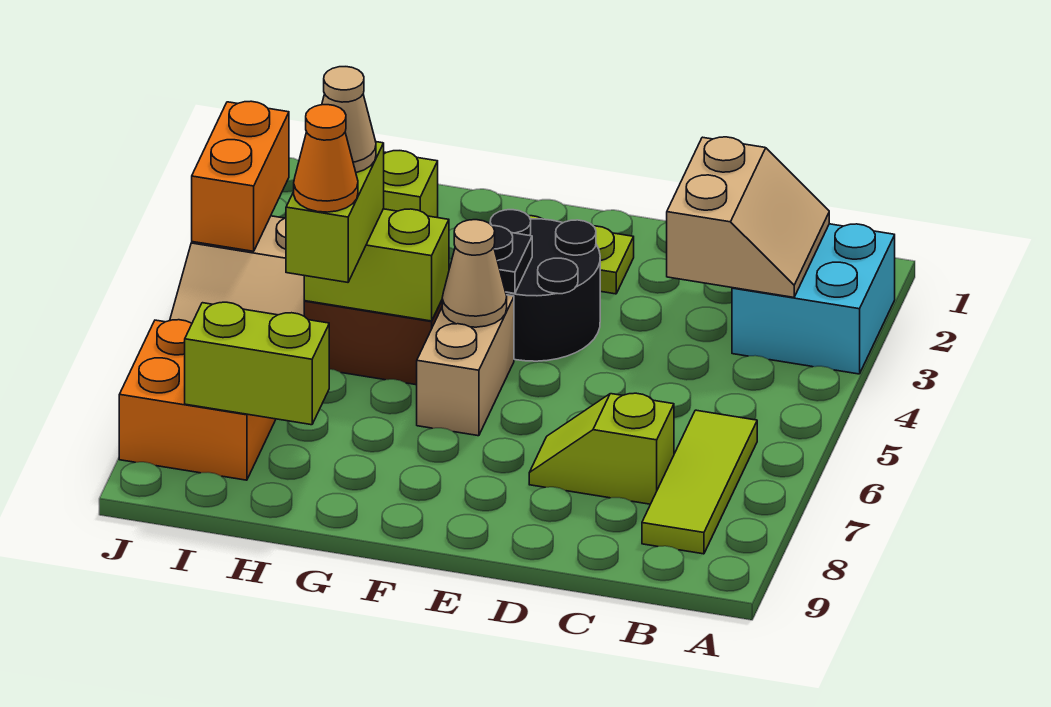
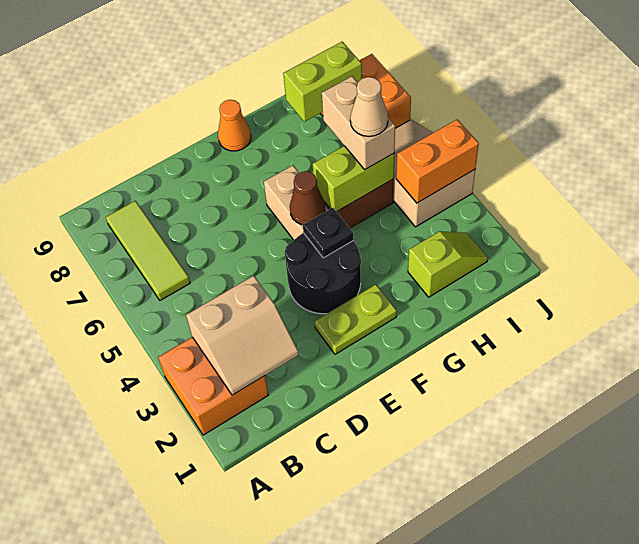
cyan 2x2 brick [732,224,895,374] -> orange 2x2 brick [158,337,268,435]
tan 2x2 slope [667,137,829,297] -> tan 2x2 slope turned to [186,276,299,395]
lime 1x2 slope [529,393,674,504] -> none
tan 1x1 cone [442,220,507,327] -> brown 1x1 cone [290,171,325,225]
lime 1x2 brick [286,142,384,282] -> tan 1x2 brick [322,76,395,169]
orange 1x1 cone [294,105,358,212] -> orange 1x1 cone moved to [218,100,251,151]
orange 1x2 brick [192,101,289,251] -> orange 1x2 brick turned to [396,120,479,203]

